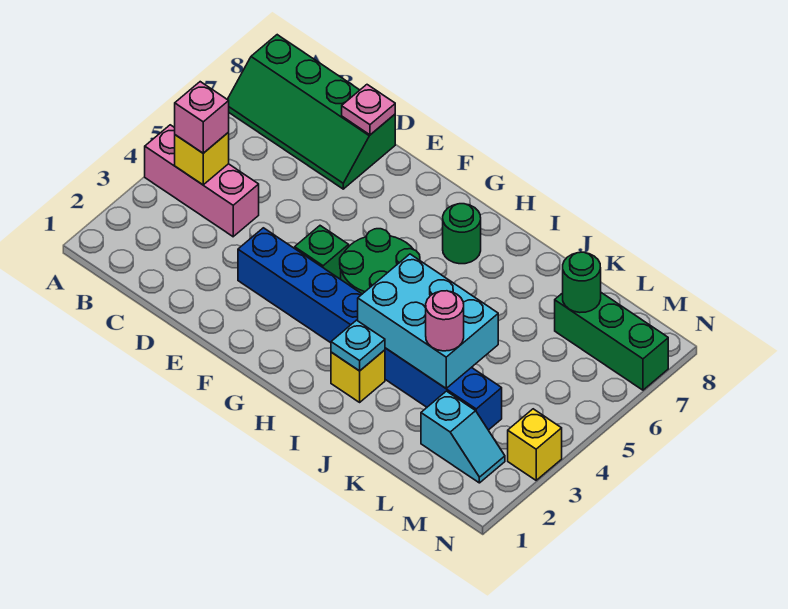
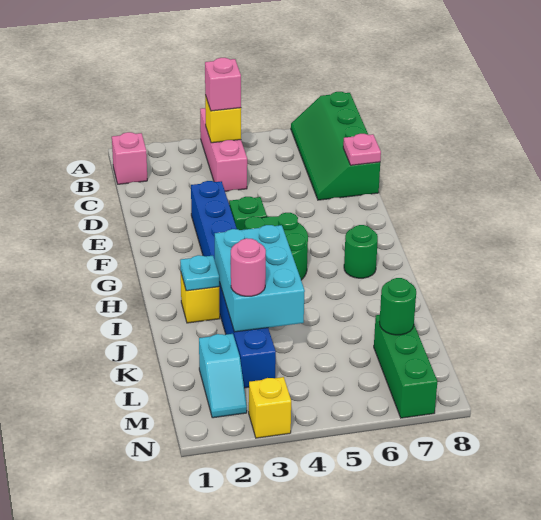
none -> pink 1x1 brick [112,132,147,184]

